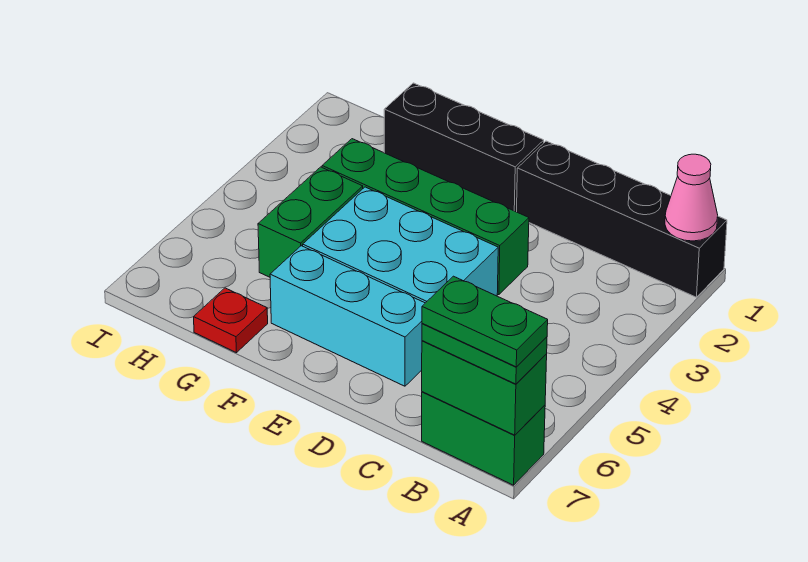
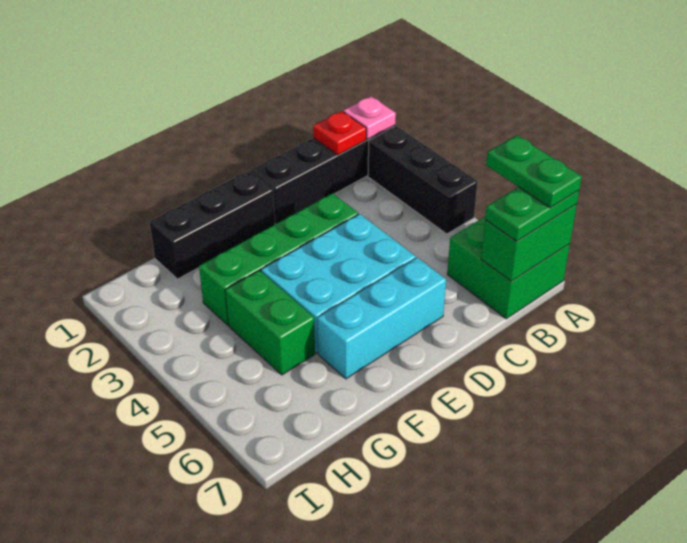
pink 1x1 cone [665,154,718,241] -> pink 1x1 plate [343,96,396,139]
none -> black 1x3 brick [368,126,478,234]
green 1x2 brick [422,392,545,485] -> green 2x2 brick [447,217,570,319]
green 1x2 plate [422,276,548,367] -> green 1x2 plate turned to [486,135,582,208]
red 1x1 plate [194,288,268,353] -> red 1x1 plate moved to [313,111,366,155]

